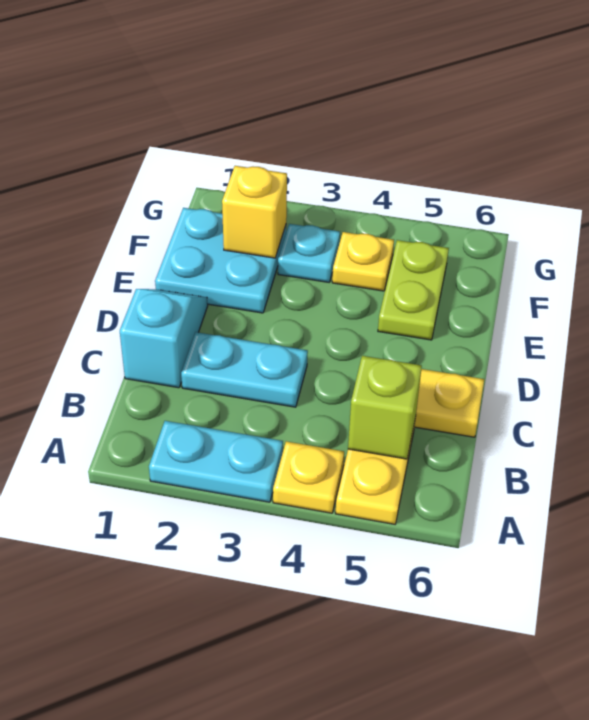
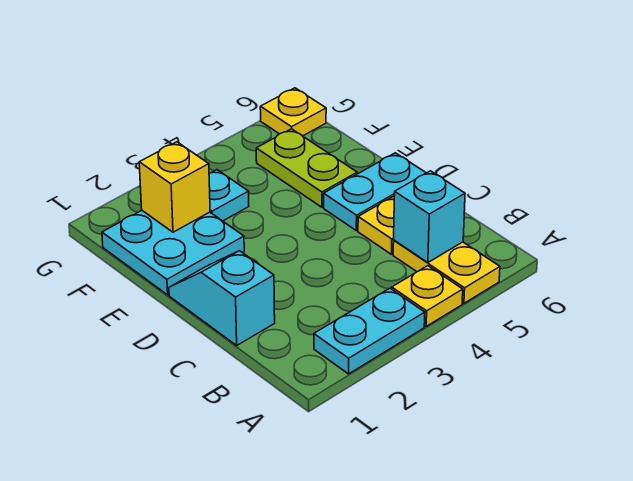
lime 1x1 brick [348,356,422,459] -> cyan 1x1 brick [394,171,465,263]
cyan 1x2 plate [181,332,308,407] -> cyan 1x2 plate moved to [324,153,426,231]
yellow 1x1 plate [332,232,394,291] -> yellow 1x1 plate moved to [260,88,326,136]

